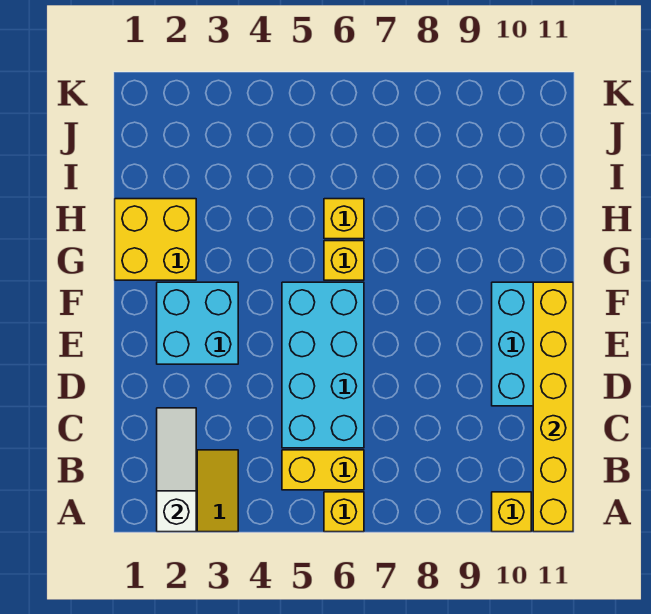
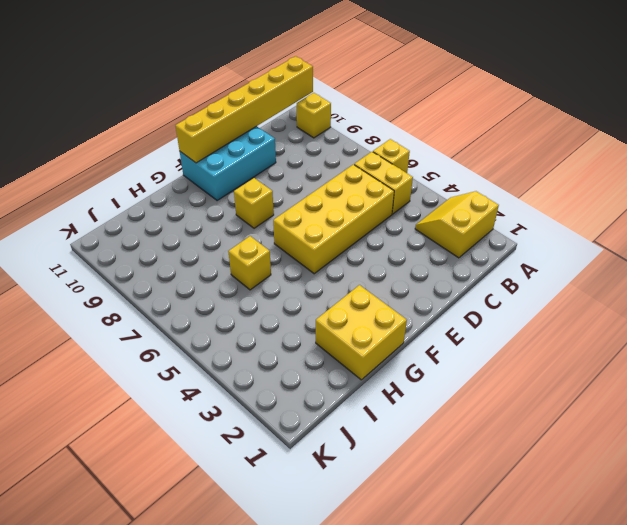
white 1x3 slope [157,408,196,532] -> none
cyan 2x4 brick [282,282,364,448] -> yellow 2x4 brick [273,165,394,274]
cyan 2x2 brick [157,282,238,364] -> none
yellow 1x1 brick [324,241,364,280] -> yellow 1x1 brick moved to [234,178,274,228]

